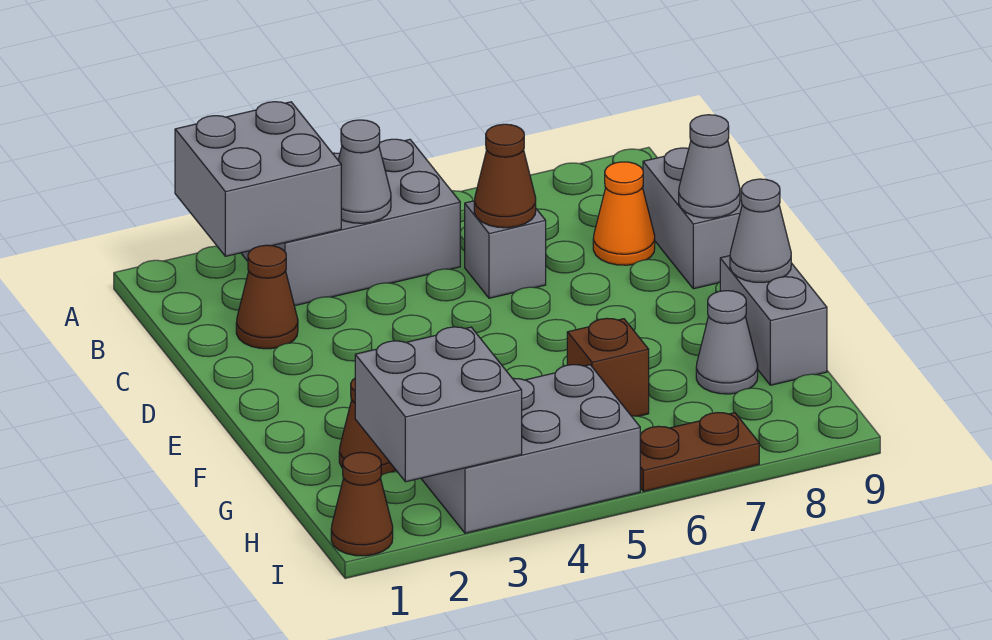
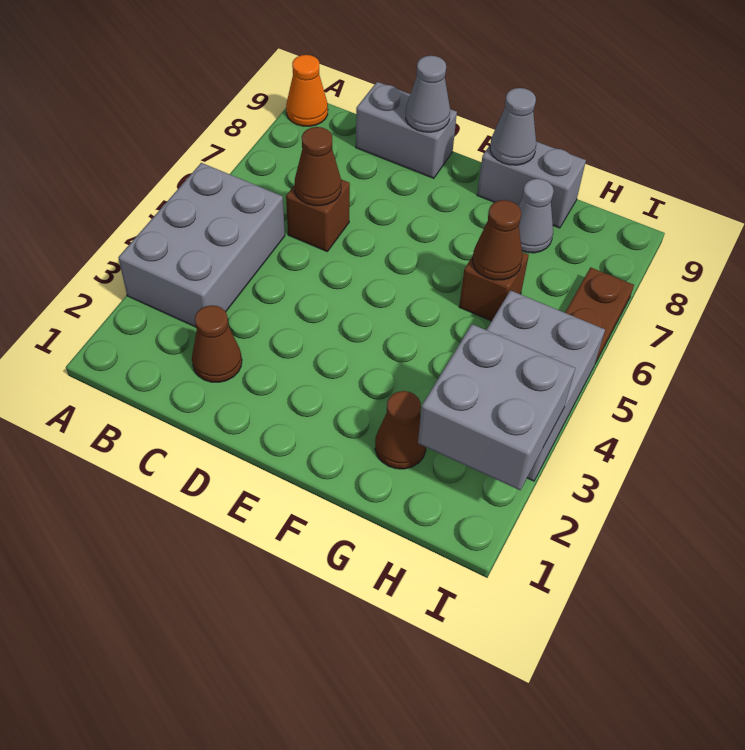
grey 2x2 brick [175,102,341,256] -> none
grey 1x1 cone [338,120,391,223] -> none
grey 1x1 brick [465,201,546,298] -> brown 1x1 brick [286,179,350,251]
orange 1x1 cone [593,162,655,265] -> orange 1x1 cone moved to [286,55,328,126]
brown 1x1 cone [331,452,393,556] -> brown 1x1 cone moved to [473,200,522,280]

